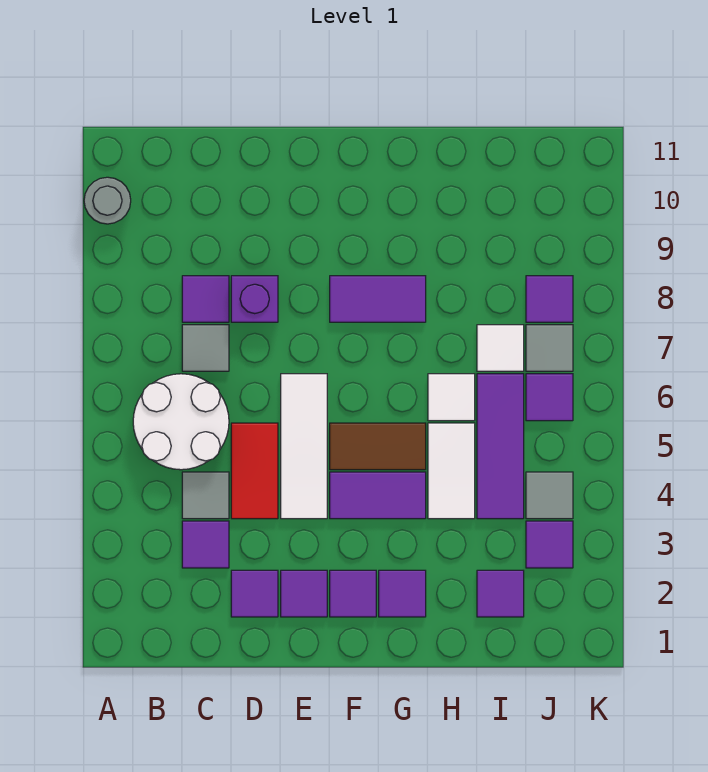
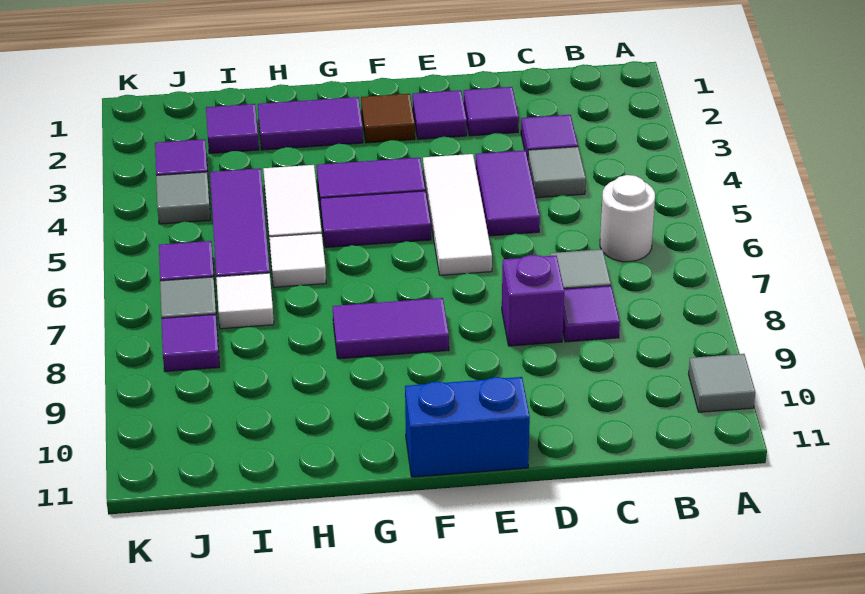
grey 1x1 round brick [84,177,131,224] -> grey 1x1 tile [689,354,755,412]
white 2x2 round brick [133,374,229,470] -> white 1x1 round brick [600,175,655,262]
red 1x2 tile [231,423,278,519] -> purple 1x2 tile [476,150,540,236]
none -> blue 1x2 brick [405,377,530,477]
purple 1x1 tile [330,570,376,617] -> brown 1x1 tile [361,94,415,143]
brown 1x2 tile [330,423,426,470] -> purple 1x2 tile [320,191,431,247]
purple 1x1 tile [379,570,426,617] -> purple 1x2 tile [258,97,363,150]

